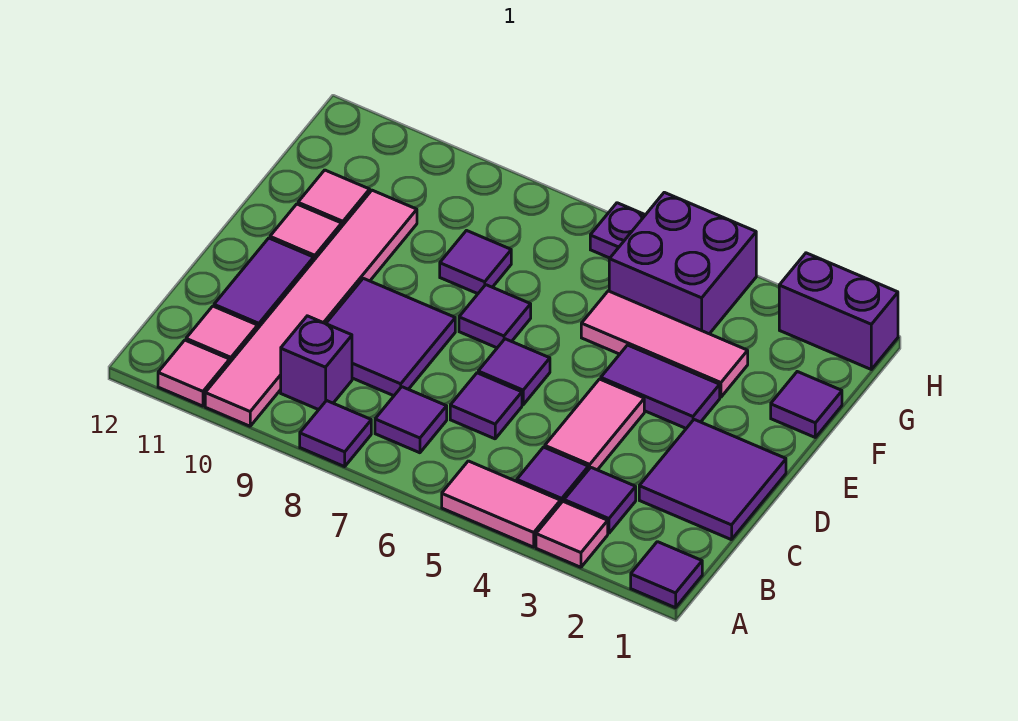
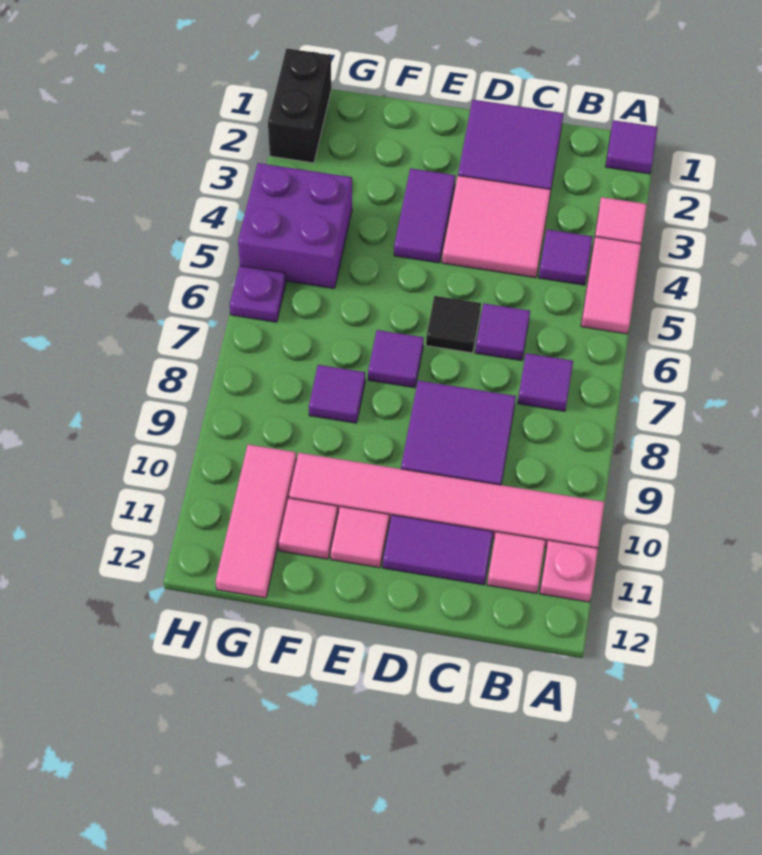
purple 1x1 tile [300,401,371,467] -> none
pink 1x1 tile [158,340,230,406] -> pink 1x1 plate [540,540,598,602]
purple 1x1 tile [564,467,636,533] -> none
purple 1x1 brick [281,316,352,410] -> none
pink 1x2 tile [545,379,644,470] -> pink 2x2 tile [442,176,551,278]
purple 1x1 tile [478,339,550,405] -> black 1x1 tile [426,296,481,353]
purple 1x1 tile [771,372,842,437] -> none
pink 1x3 tile [581,291,748,397] -> pink 1x3 tile moved to [216,445,296,598]
purple 1x2 brick [779,253,898,369] -> black 1x2 brick [268,48,331,163]

